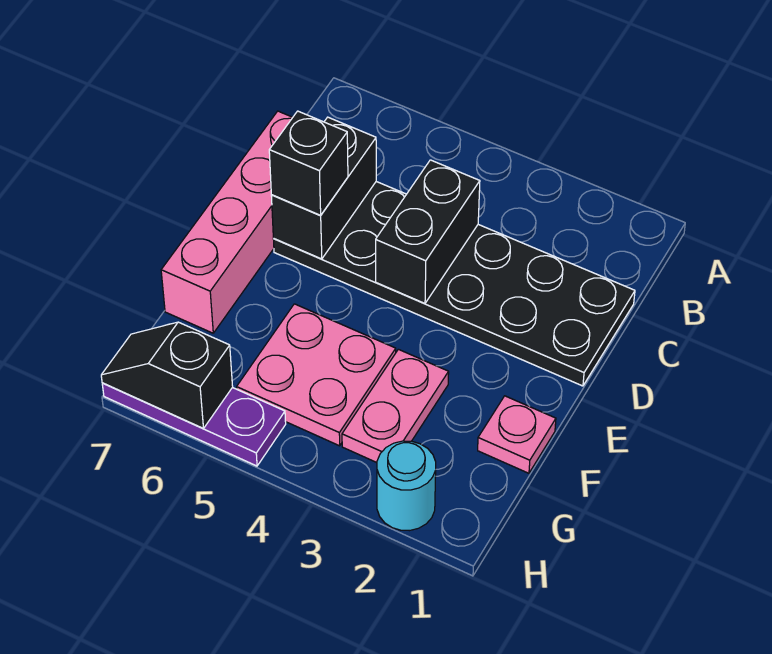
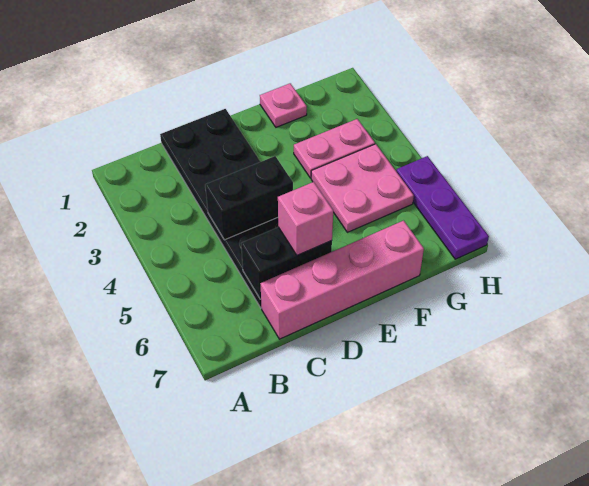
black 1x1 brick [269,111,348,215] -> pink 1x1 brick [278,182,333,255]
cyan 1x1 round brick [377,441,436,531] -> none
black 1x2 slope [101,322,233,428] -> none

